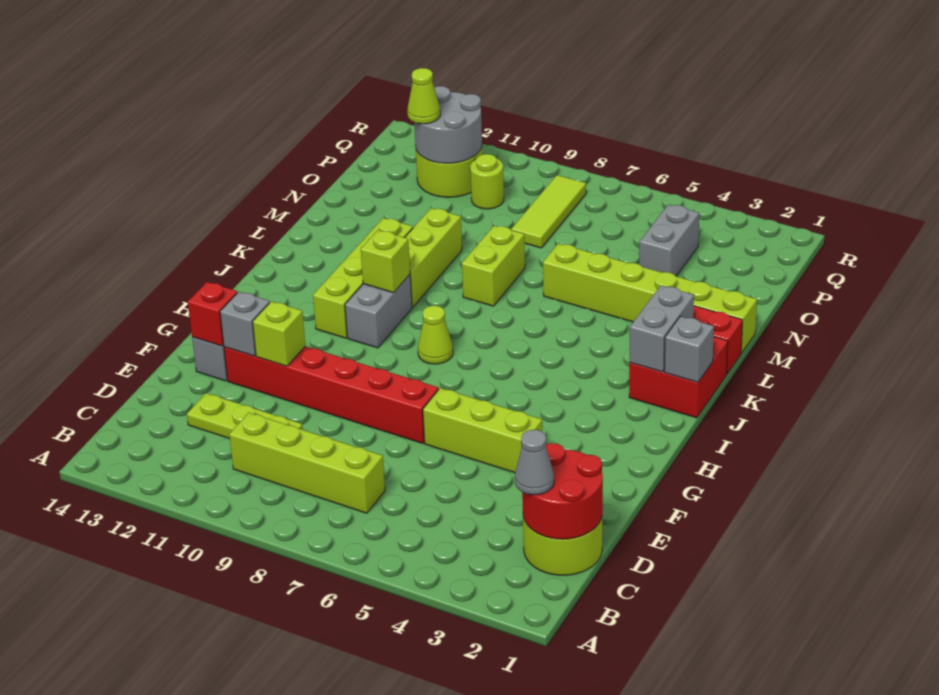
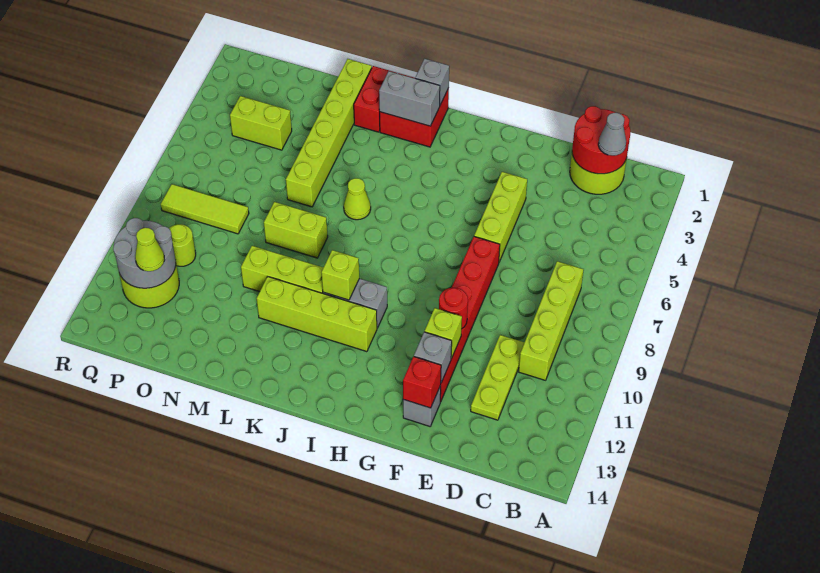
none -> red 1x1 round brick [439,288,468,329]
lime 1x1 cone [418,305,453,364] -> lime 1x1 cone moved to [344,178,371,220]
grey 1x2 brick [639,204,699,276] -> lime 1x2 brick [230,96,292,150]

